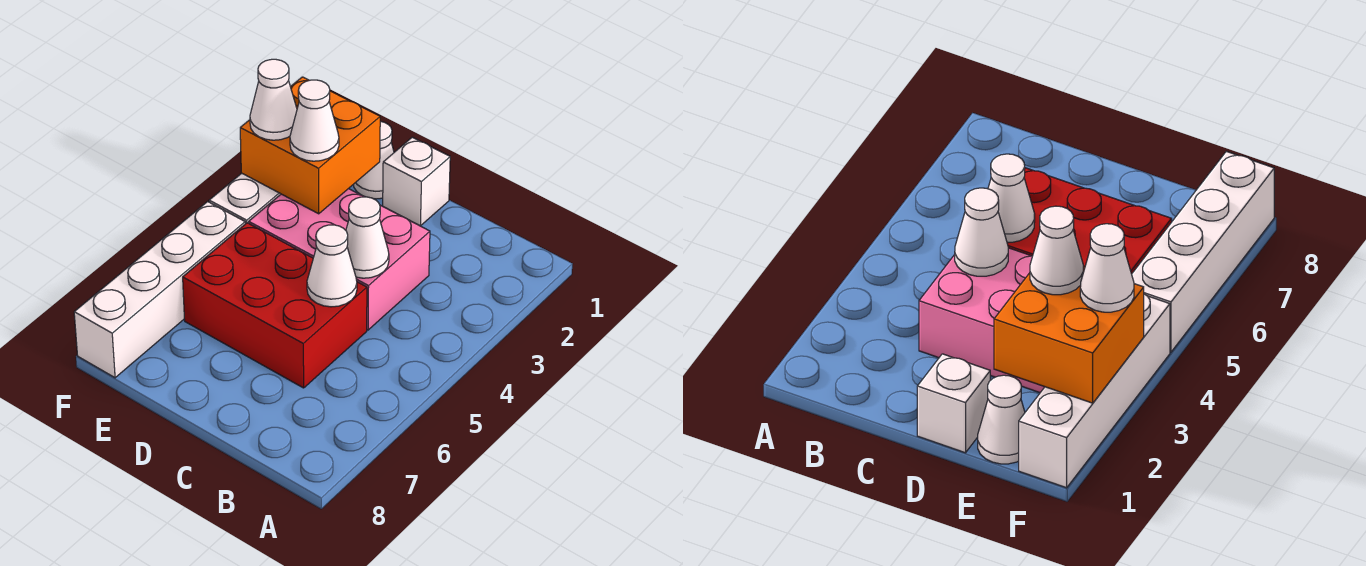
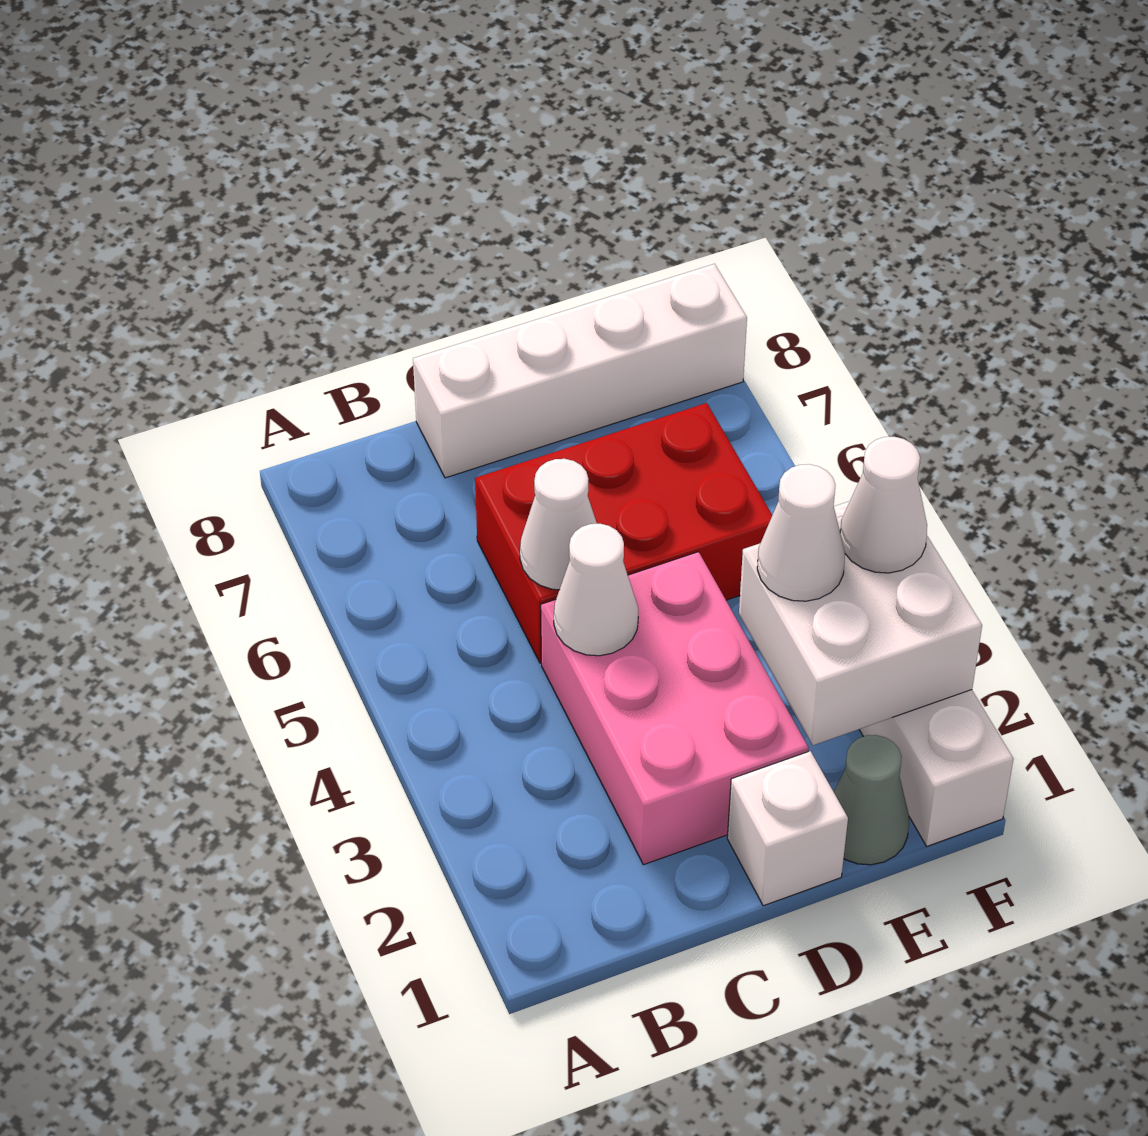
pink 2x3 brick [249,189,430,330] -> pink 2x3 brick turned to [541,552,809,865]
white 1x1 cone [353,121,394,199] -> grey 1x1 cone [834,735,909,865]
orange 2x2 brick [240,77,380,214] -> white 2x2 brick [739,516,982,745]
white 1x4 brick [74,202,245,378] -> white 1x4 brick turned to [413,264,747,478]

